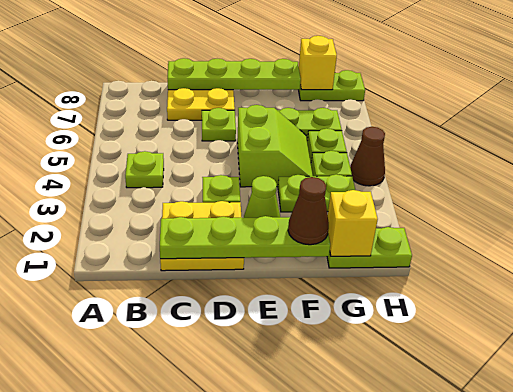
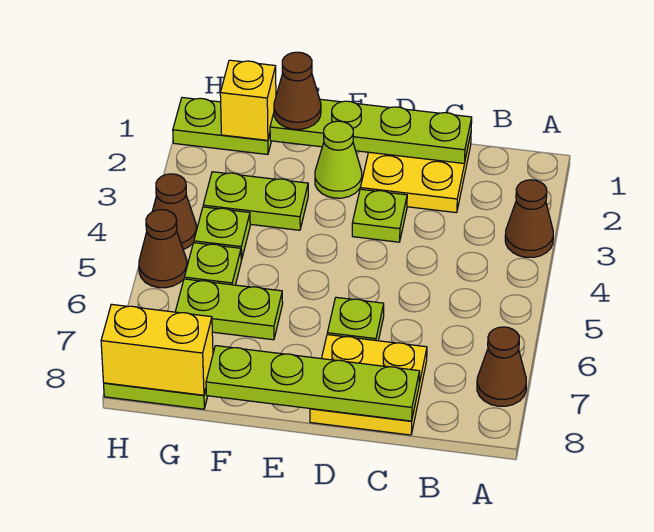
none -> brown 1x1 cone [505,180,553,257]
none -> brown 1x1 cone [477,327,526,406]
lime 1x1 plate [125,151,164,188] -> none
lime 2x2 slope [237,105,313,187] -> none
yellow 1x1 brick [299,36,337,90] -> yellow 1x2 brick [101,304,213,395]
none -> brown 1x1 cone [139,210,187,288]

